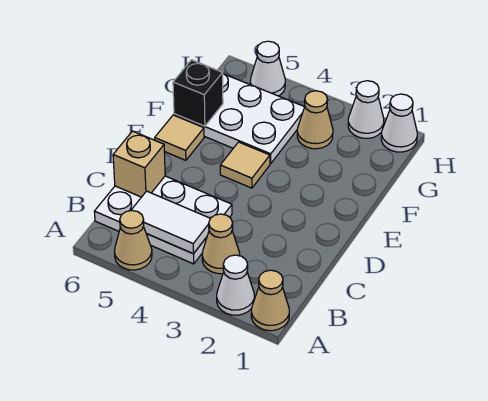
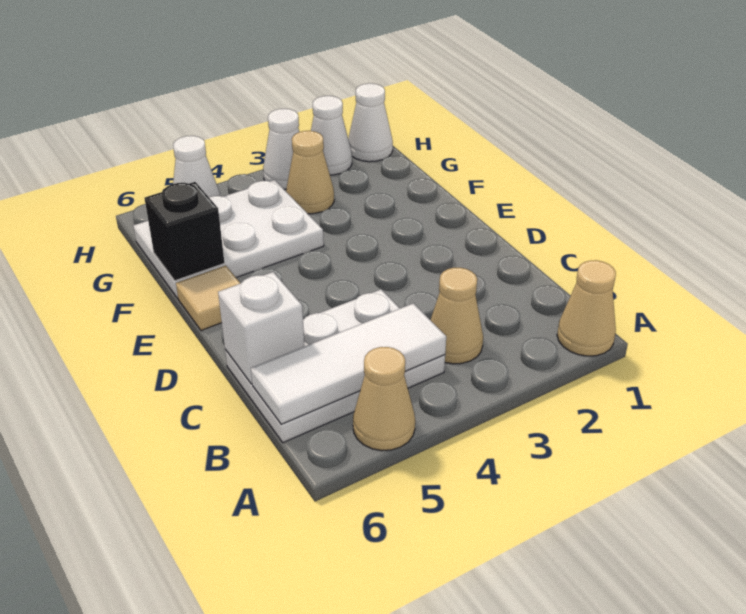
white 1x1 cone [217,255,254,315] -> white 1x1 cone moved to [263,109,299,189]
white 1x2 tile [131,191,210,254] -> white 1x3 tile [251,303,446,424]
tan 1x1 brick [113,131,165,197] -> white 1x1 brick [218,272,304,384]
tan 1x1 tile [220,142,270,188] -> none

